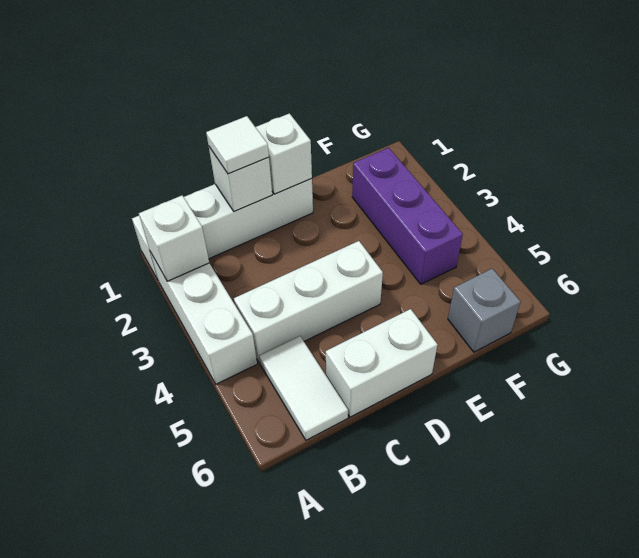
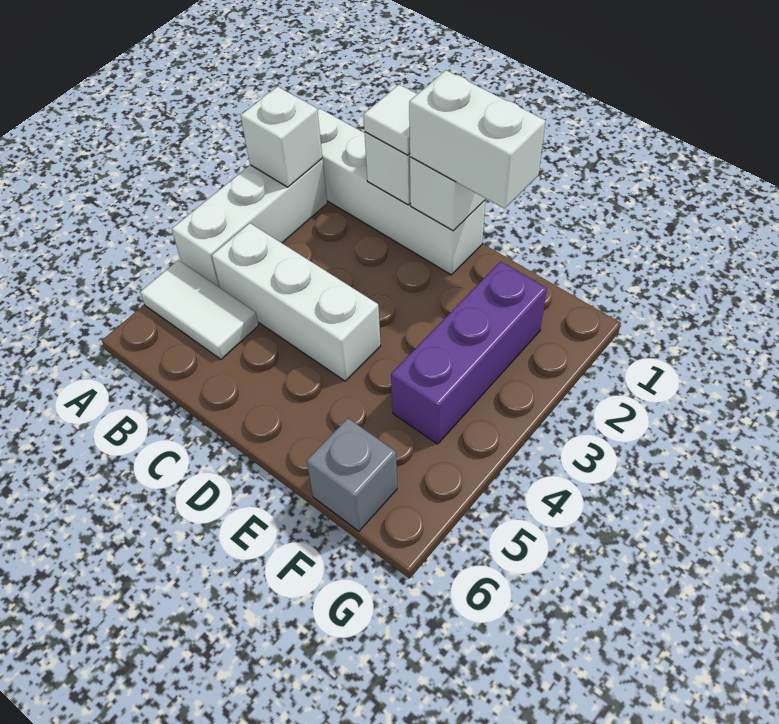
white 1x2 tile [259,336,348,440] -> white 1x2 tile turned to [140,260,259,359]
white 1x2 brick [326,309,438,417] -> white 1x2 brick moved to [409,70,545,209]

